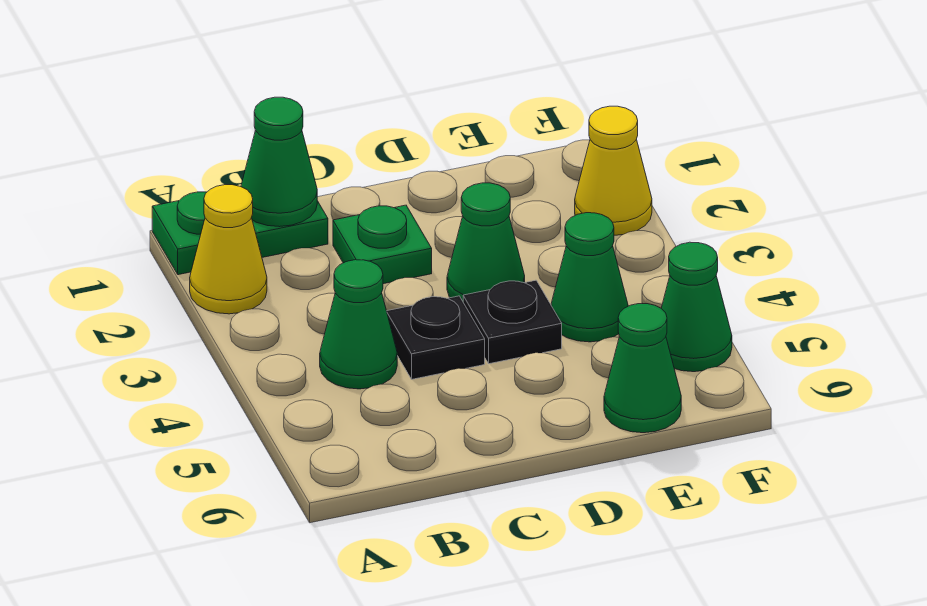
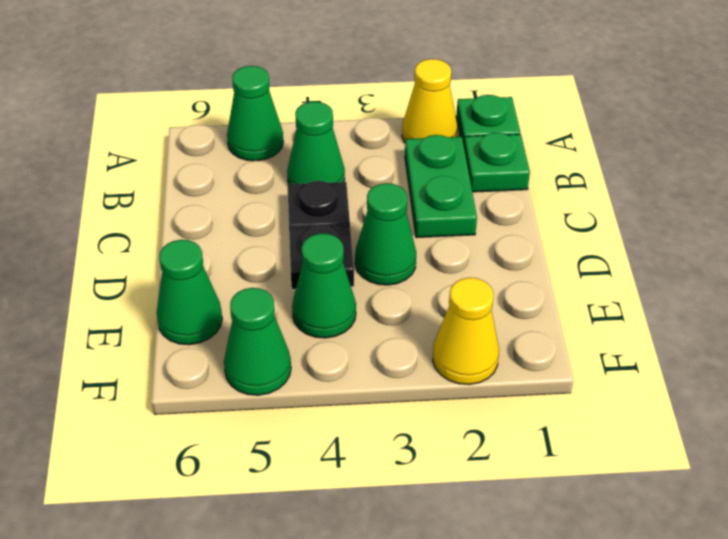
green 1x1 cone [241,97,317,227] -> green 1x1 cone moved to [227,66,283,161]
green 1x1 plate [333,205,432,284] -> green 1x2 plate [405,135,477,238]

